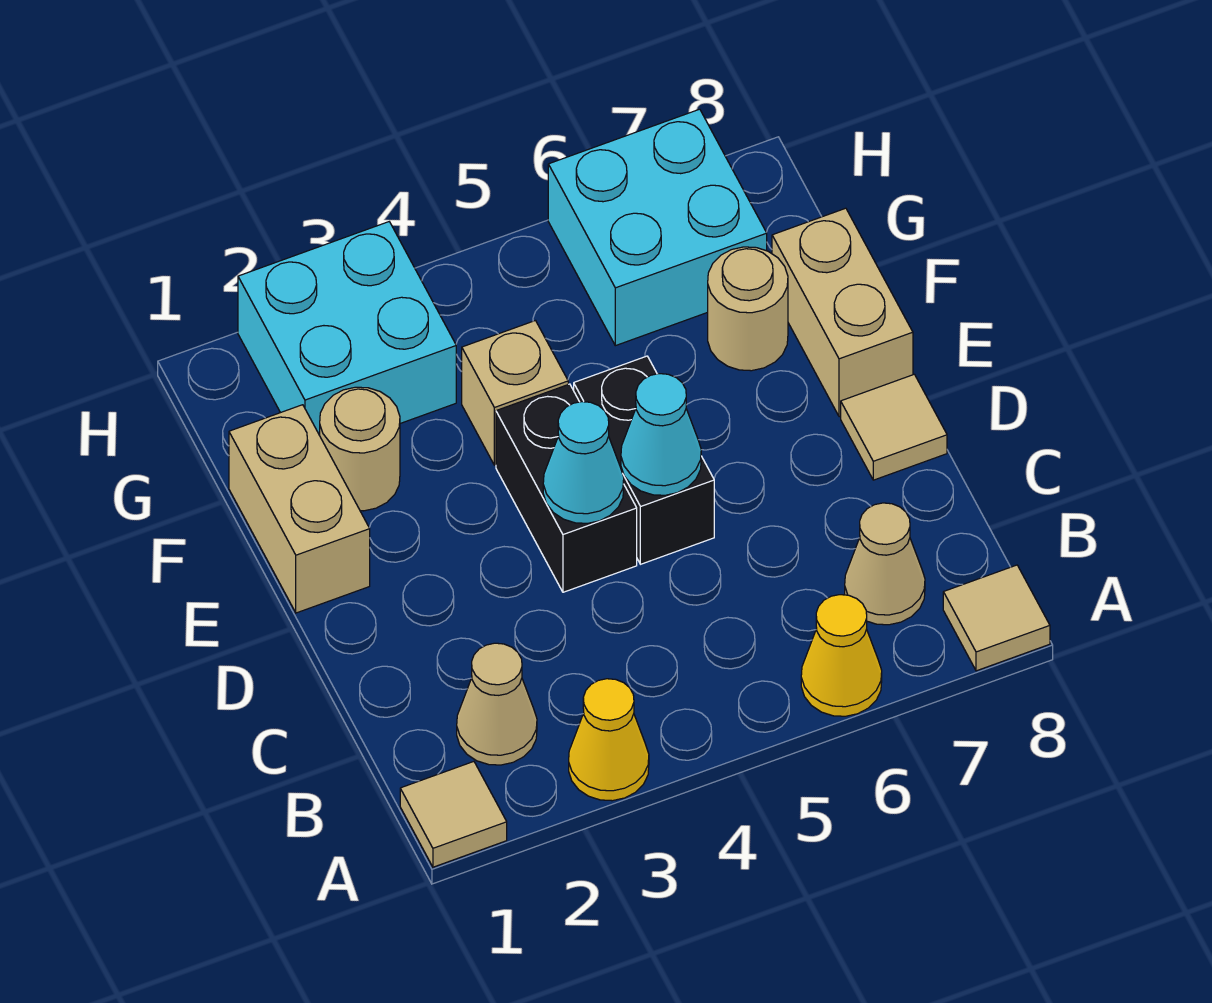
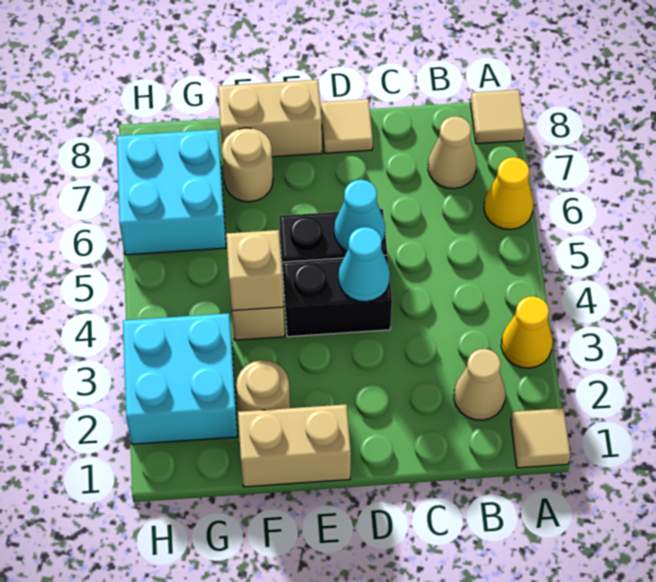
none -> tan 1x1 brick [226,230,284,311]

